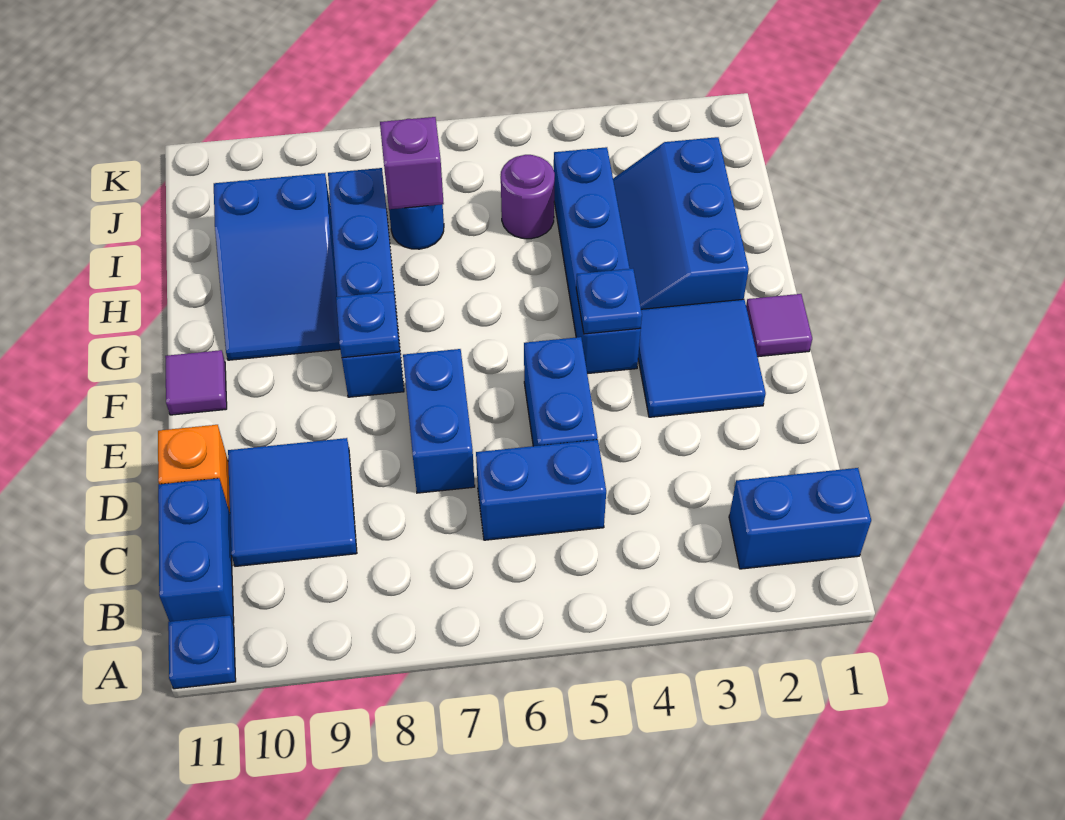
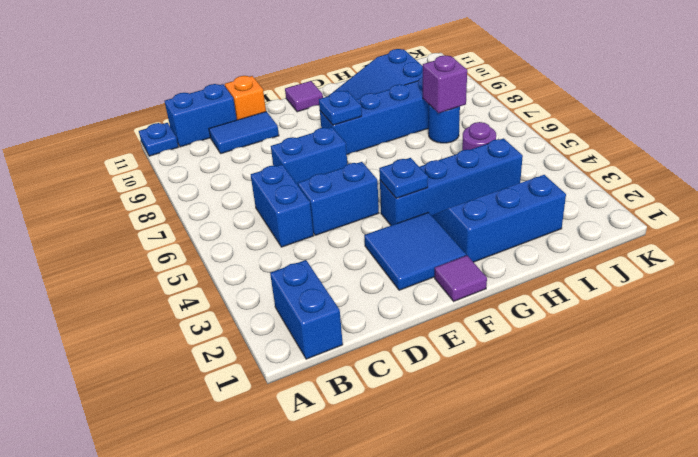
blue 2x2 tile [228,438,357,566] -> blue 1x2 tile [209,111,279,154]

